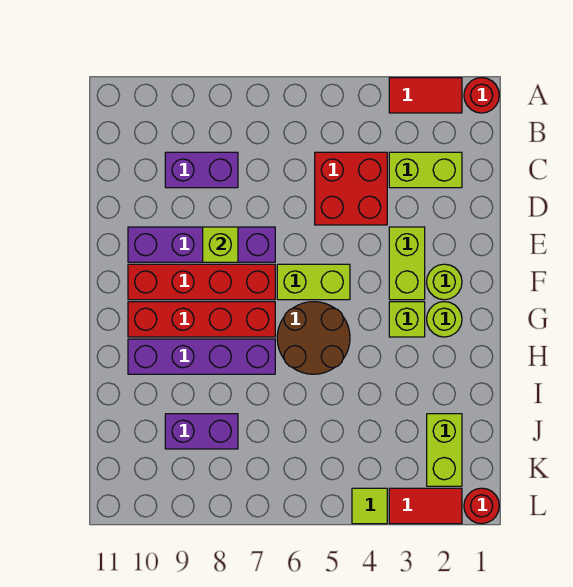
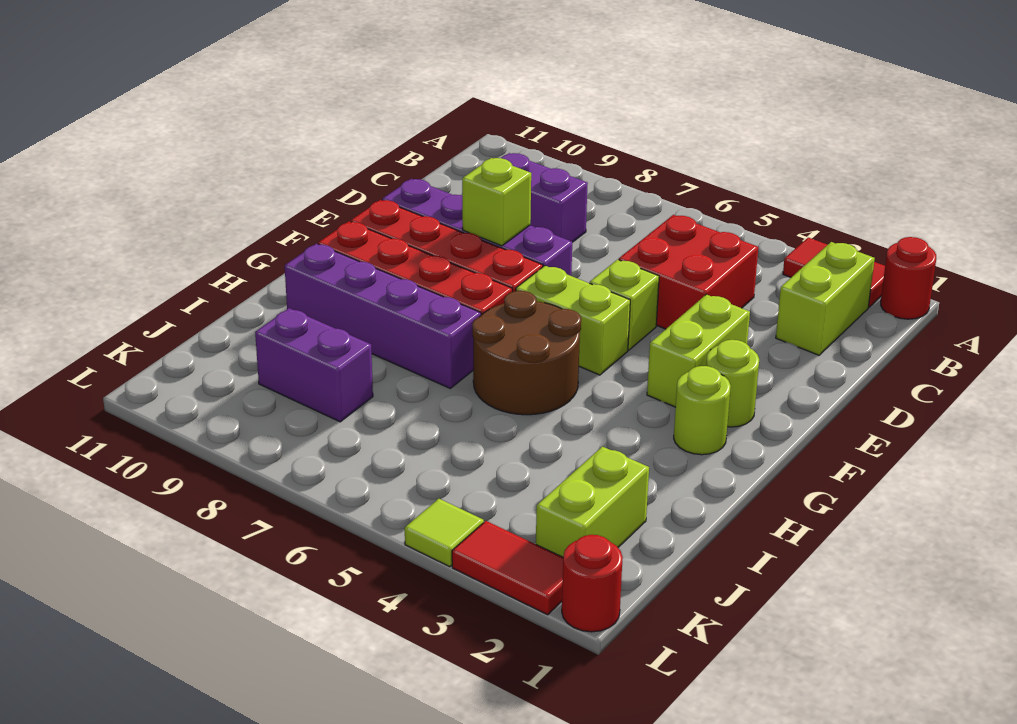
lime 1x2 brick [389,152,462,188] -> lime 1x2 brick turned to [776,242,875,355]
lime 1x1 brick [389,302,425,337] -> lime 1x1 brick moved to [590,260,659,350]

